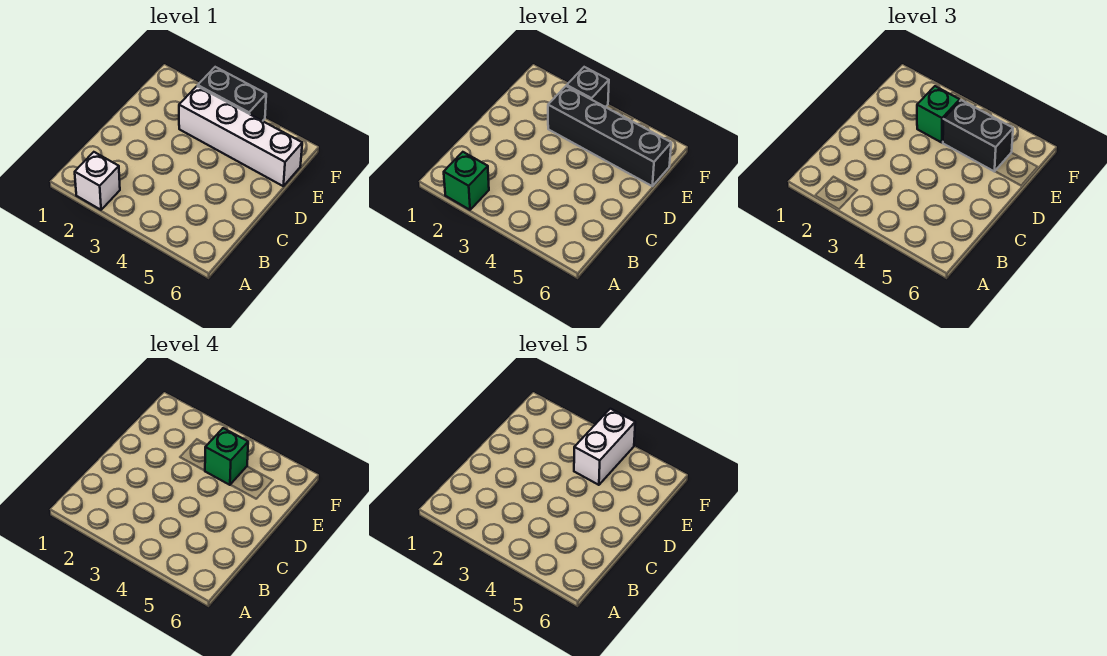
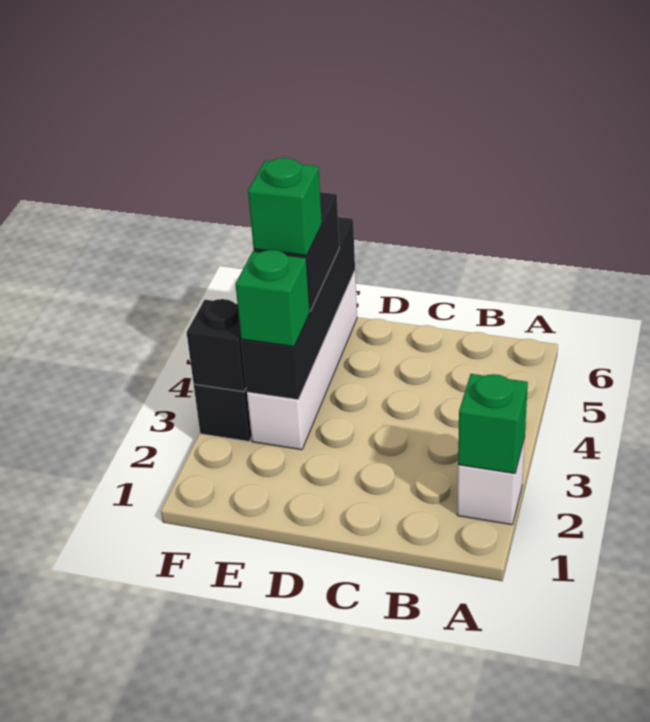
white 1x2 brick [574,409,635,485] -> none

